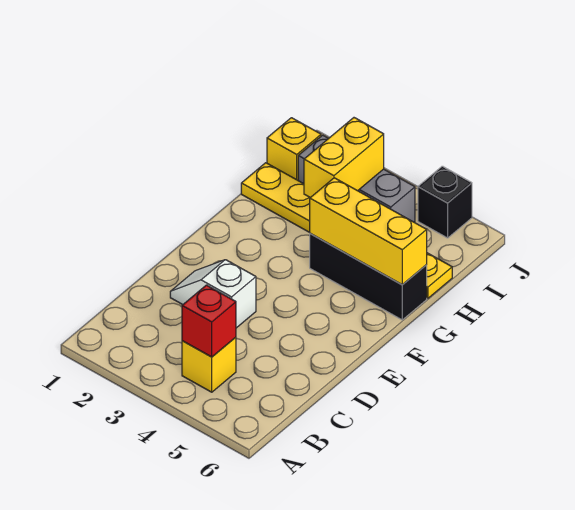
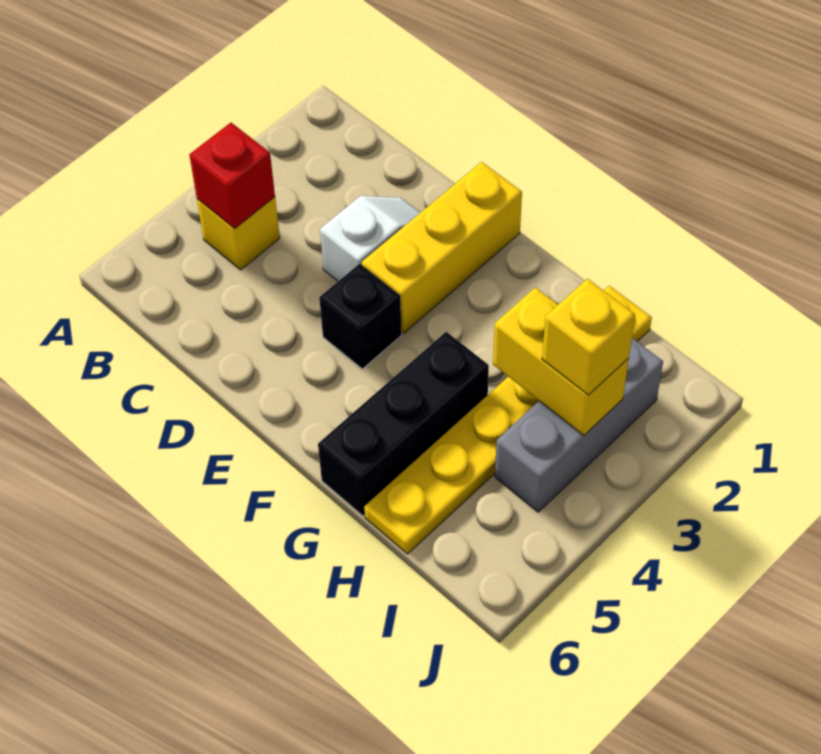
yellow 1x3 brick [310,178,427,285] -> yellow 1x3 brick moved to [362,162,522,333]
yellow 1x1 brick [267,118,321,180] -> yellow 1x1 brick moved to [542,279,635,395]
black 1x1 brick [418,166,472,238] -> black 1x1 brick moved to [319,264,402,369]

